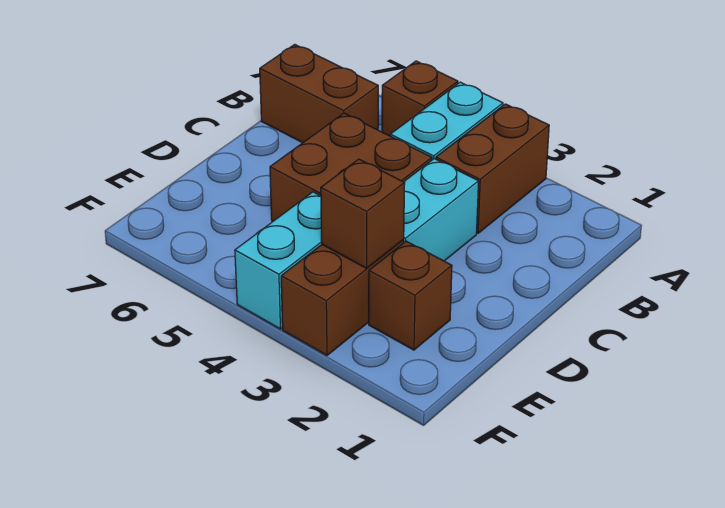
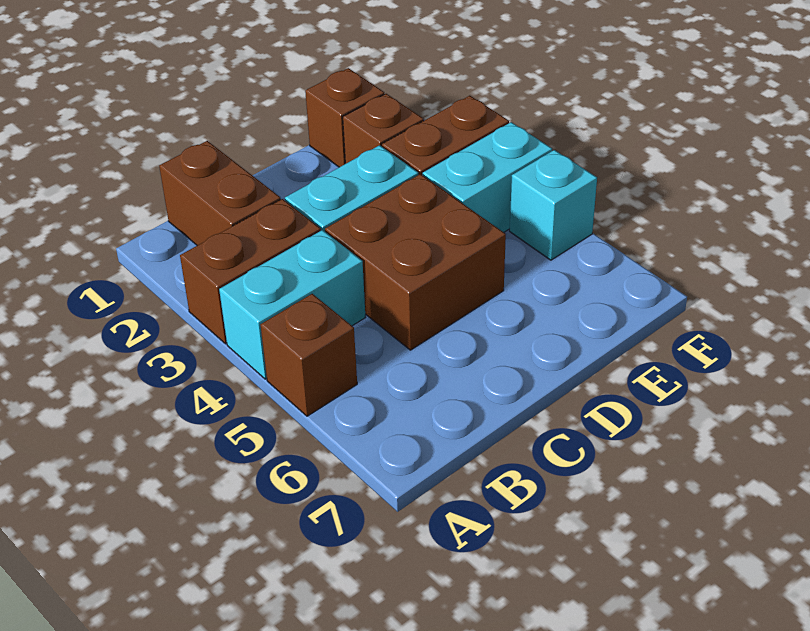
brown 1x2 brick [260,44,378,143] -> brown 1x2 brick moved to [159,141,281,245]
brown 1x1 brick [321,159,405,268] -> brown 1x1 brick moved to [305,68,384,167]
none -> cyan 1x1 brick [510,150,597,260]

